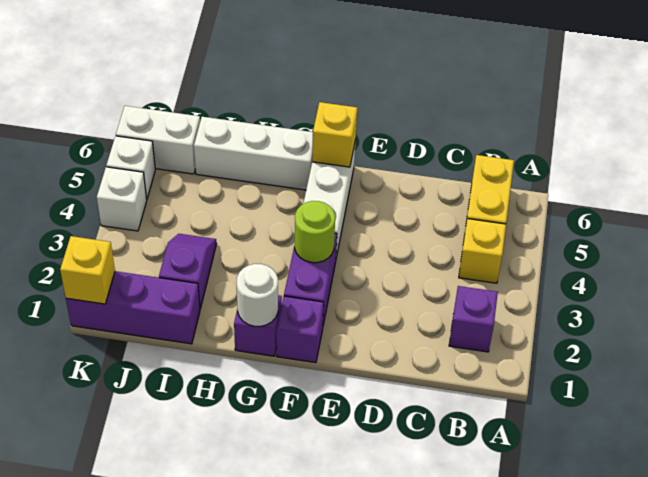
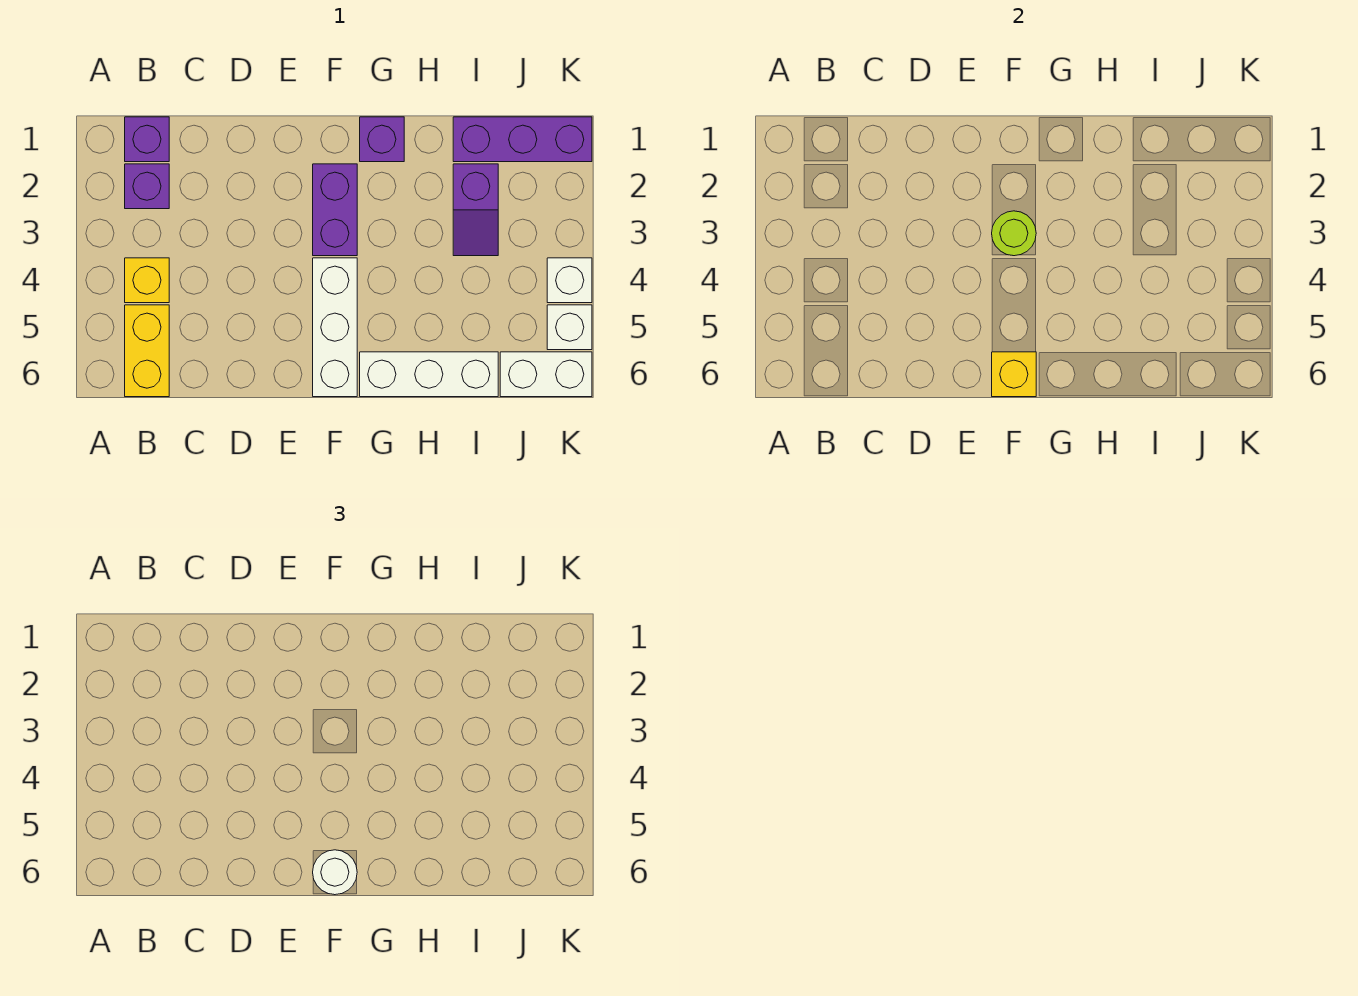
purple 1x1 brick [276,296,324,363] -> purple 1x1 brick moved to [125,117,169,162]
white 1x1 round brick [236,264,278,326] -> white 1x1 round brick moved to [313,850,357,895]
yellow 1x1 brick [60,236,115,304] -> none

